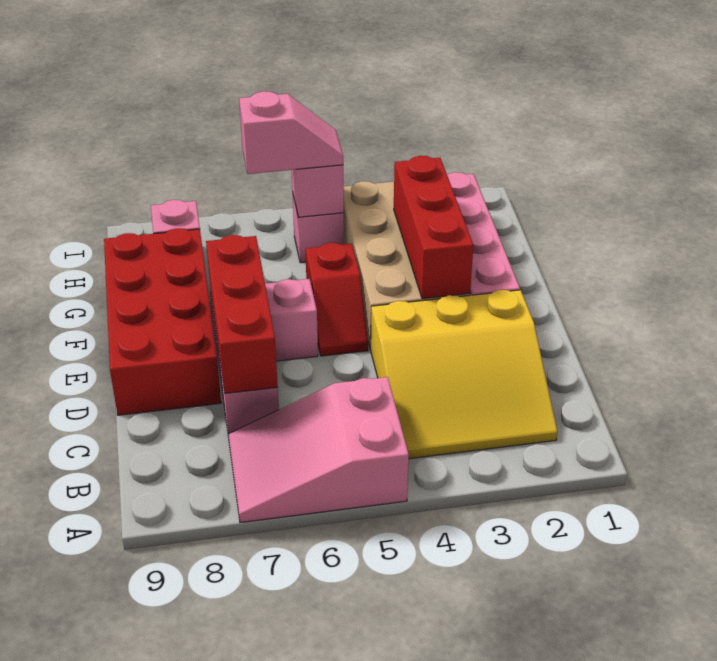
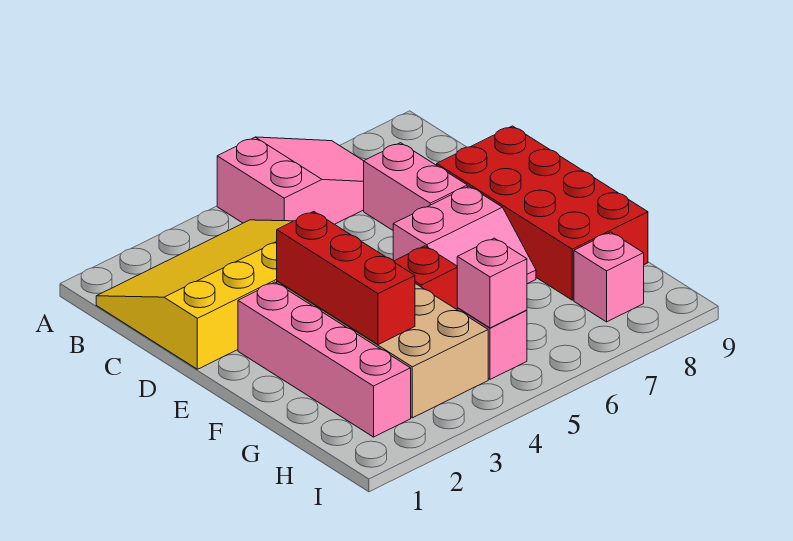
yellow 3x3 slope [371,290,558,459] -> yellow 3x4 slope [96,220,293,369]
red 1x3 brick [206,235,278,393] -> none
pink 1x2 slope [239,91,343,174] -> none

